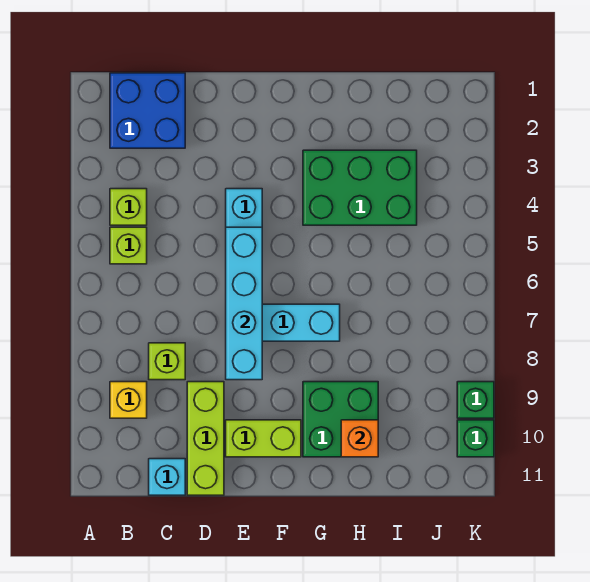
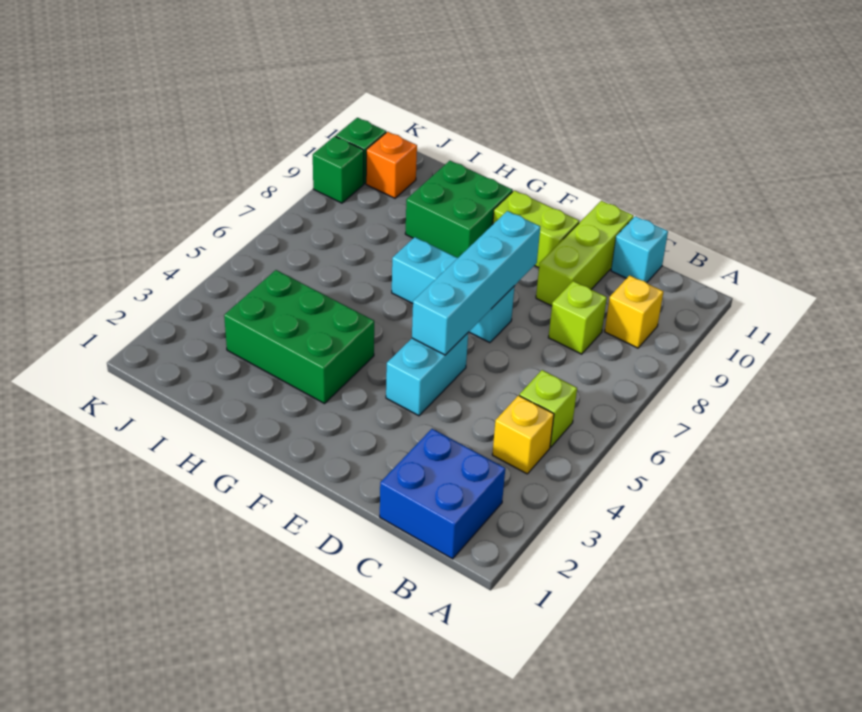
lime 1x1 brick [110,189,147,225] -> yellow 1x1 brick [492,395,554,474]
orange 1x1 brick [341,420,378,457] -> orange 1x1 brick moved to [366,132,417,198]

